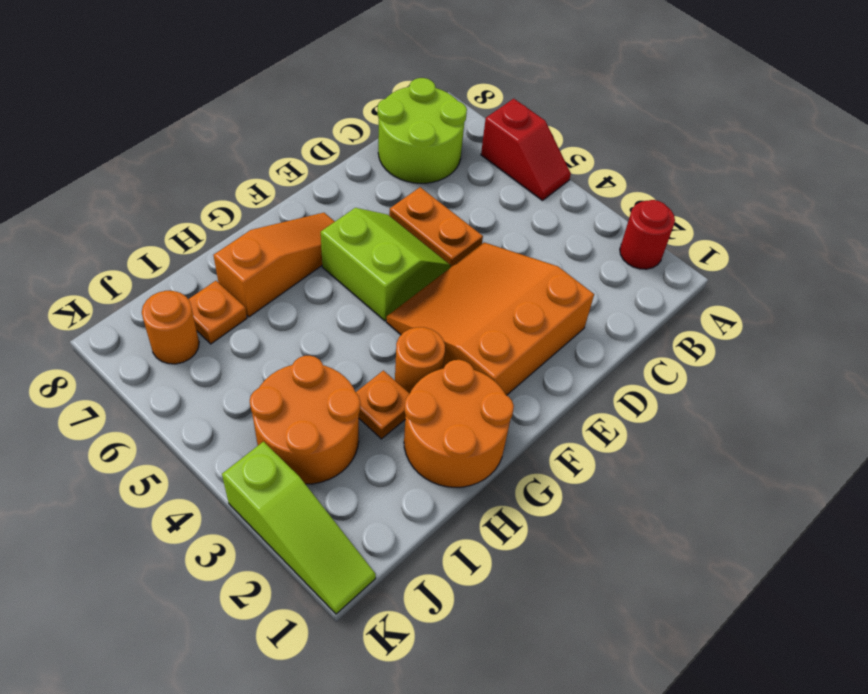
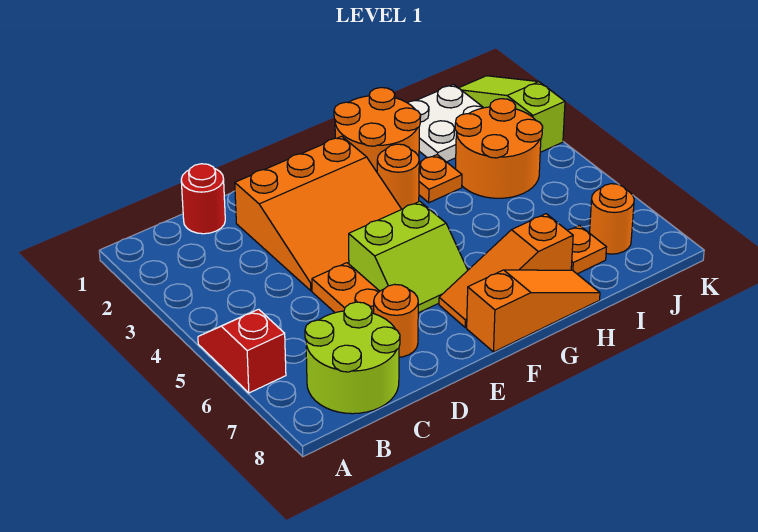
red 1x1 round brick [620,200,675,269] -> red 1x1 round brick moved to [181,164,225,234]
none -> orange 1x1 round brick [374,284,418,357]
lime 2x2 slope [321,208,451,321] -> lime 2x2 slope turned to [349,201,468,313]
none -> orange 1x3 slope [467,270,600,352]
none -> white 2x2 plate [408,84,484,162]

